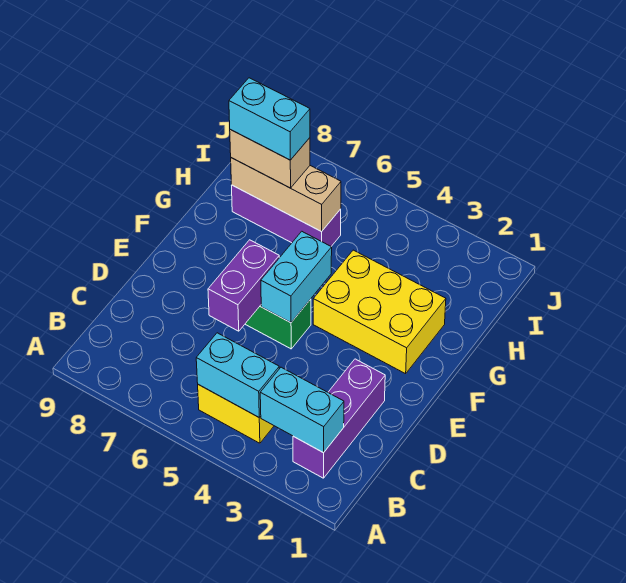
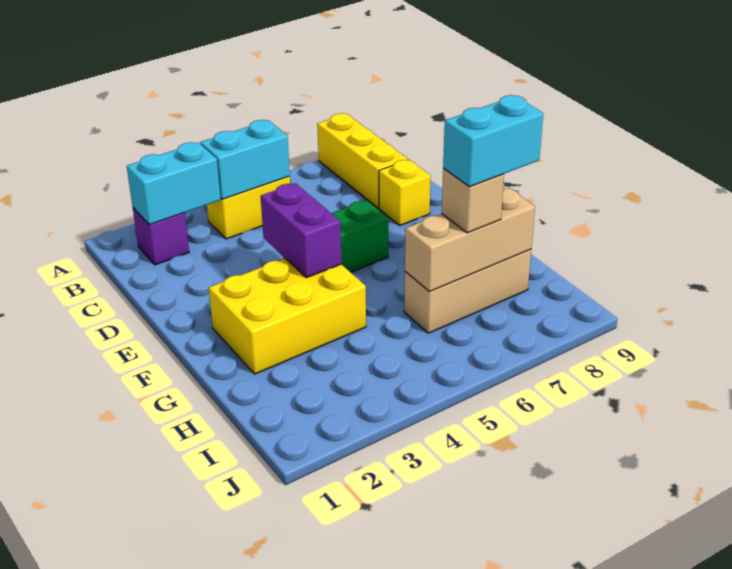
none -> yellow 1x3 brick [317,113,408,208]
purple 1x3 brick [293,359,385,478] -> purple 1x1 brick [133,208,189,265]
purple 1x2 brick [208,240,279,331] -> purple 1x2 brick moved to [261,183,342,278]
none -> yellow 1x1 brick [379,160,431,225]
cyan 1x2 brick [261,231,332,323] -> none
purple 1x3 brick [232,185,341,246] -> tan 1x3 brick [404,249,531,333]
tan 1x2 brick [230,130,310,188] -> tan 1x1 brick [442,168,504,233]

